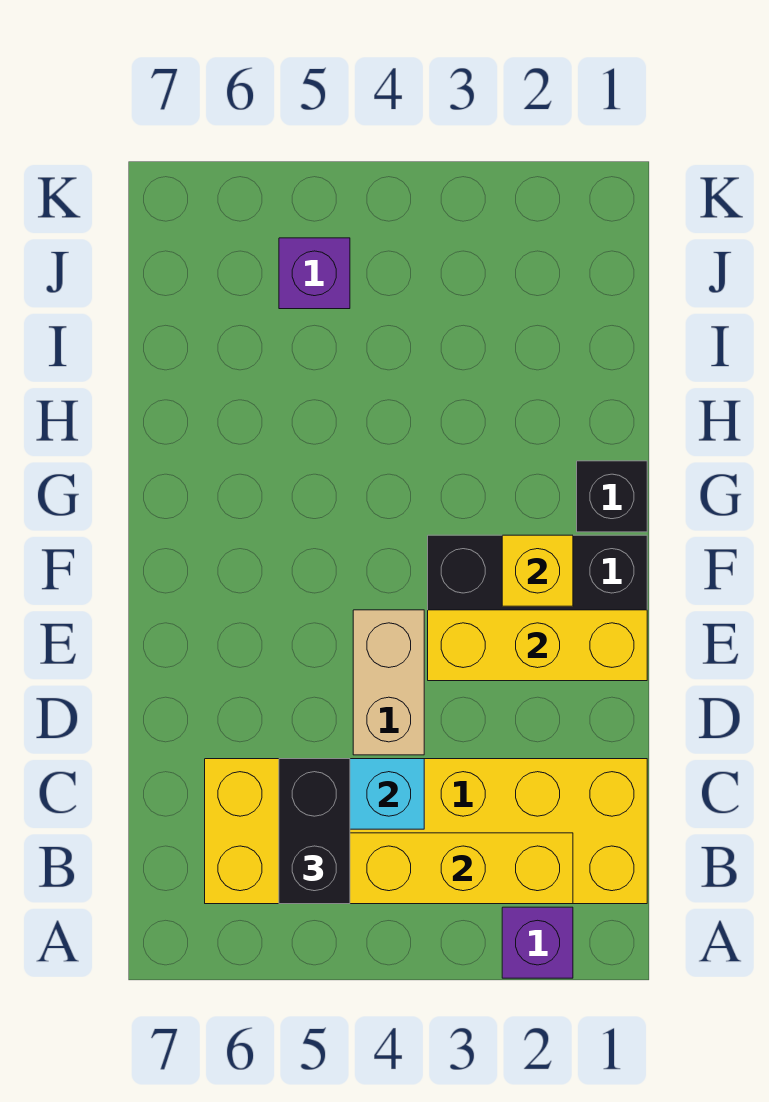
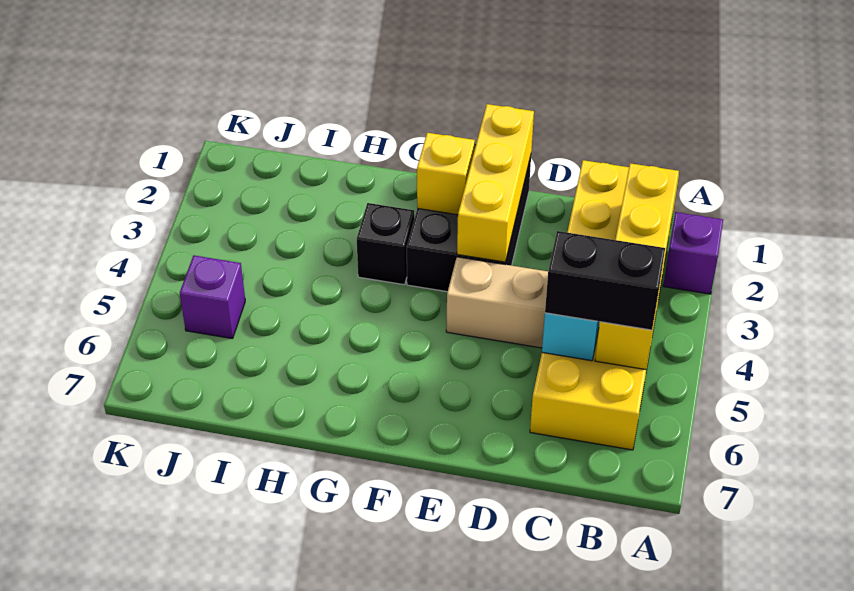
black 1x1 brick [577,461,647,532] -> black 1x1 brick moved to [357,203,414,285]

